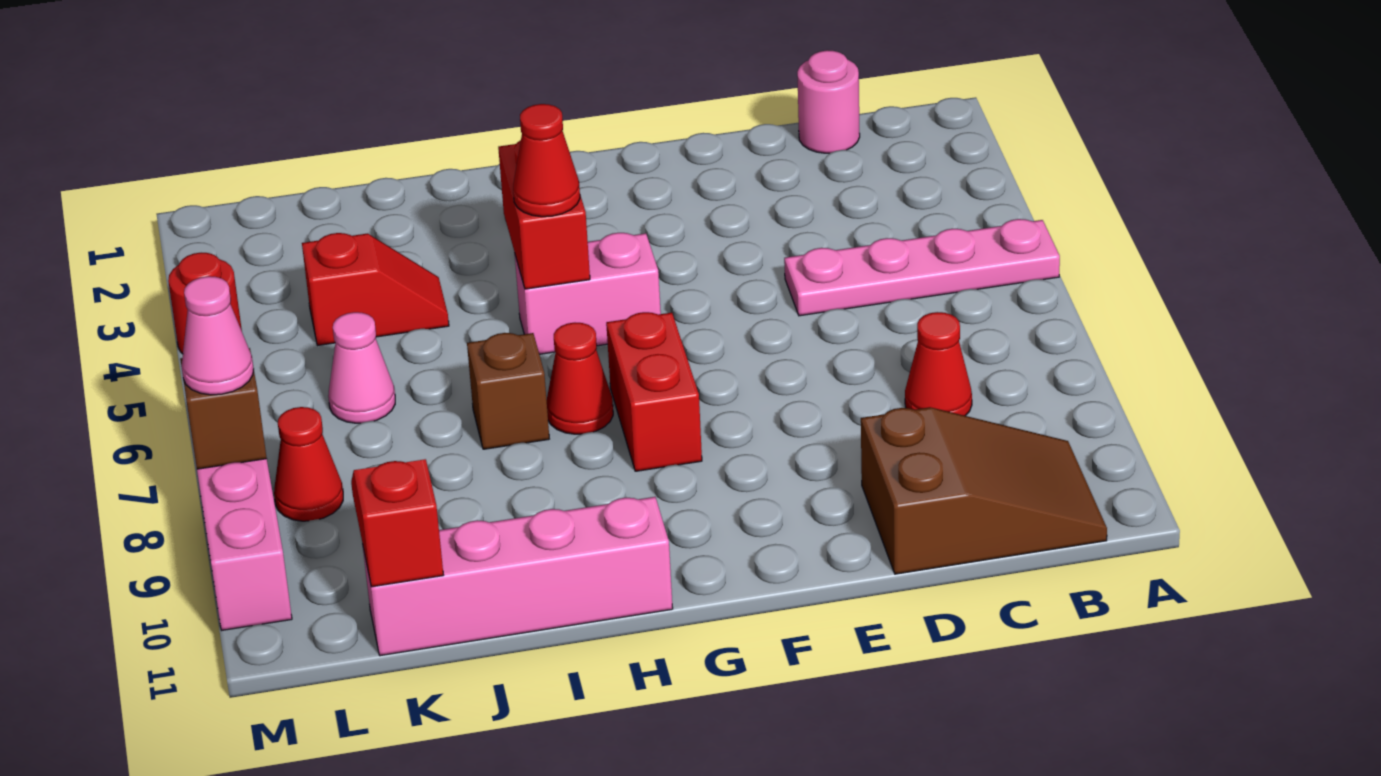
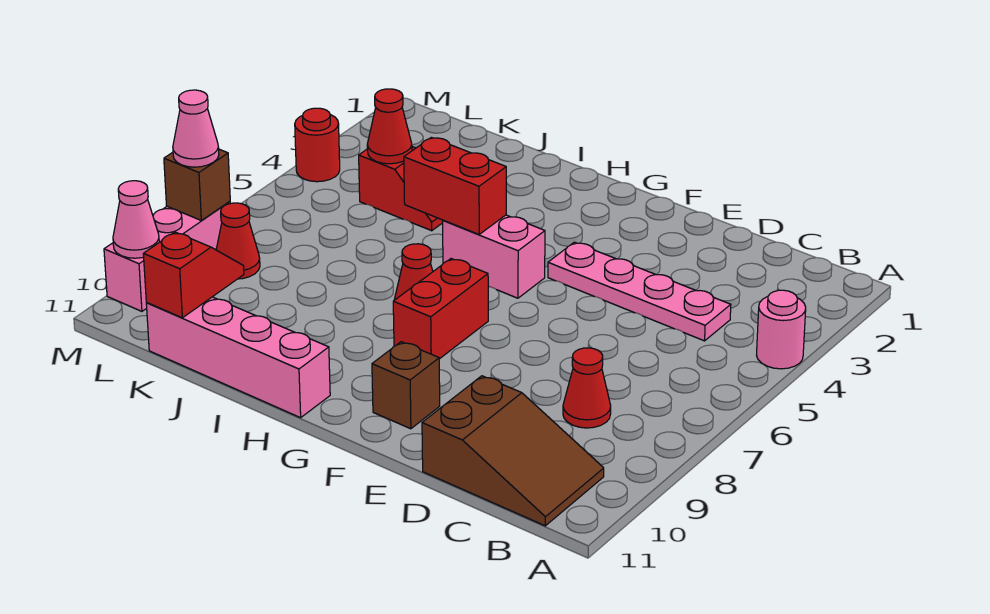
pink 1x4 plate [784,219,1060,316] -> pink 1x4 plate moved to [548,242,731,341]
pink 1x1 round brick [797,50,860,153] -> pink 1x1 round brick moved to [757,290,806,369]
red 1x2 brick [498,140,590,289] -> red 1x2 brick turned to [404,137,506,234]
red 1x1 cone [513,104,580,217] -> red 1x1 cone moved to [367,89,412,164]
brown 1x1 brick [467,333,549,449] -> brown 1x1 brick moved to [372,342,440,429]
pink 1x1 cone [328,312,395,423] -> pink 1x1 cone moved to [113,181,159,258]

